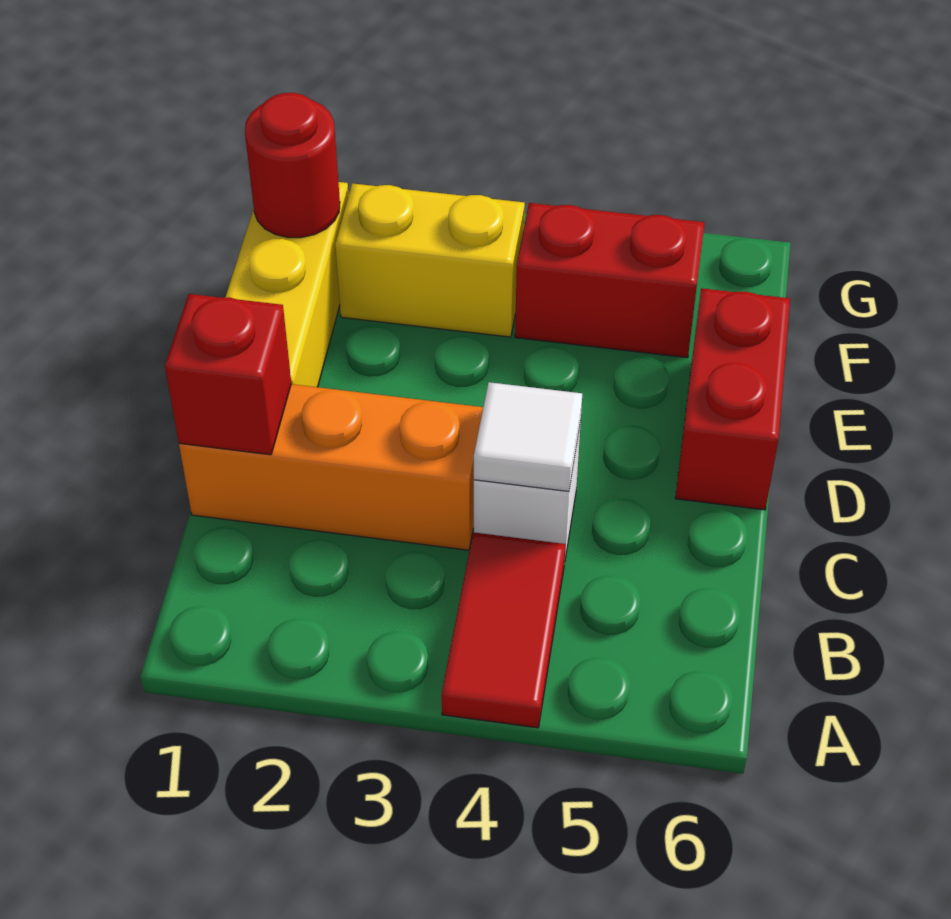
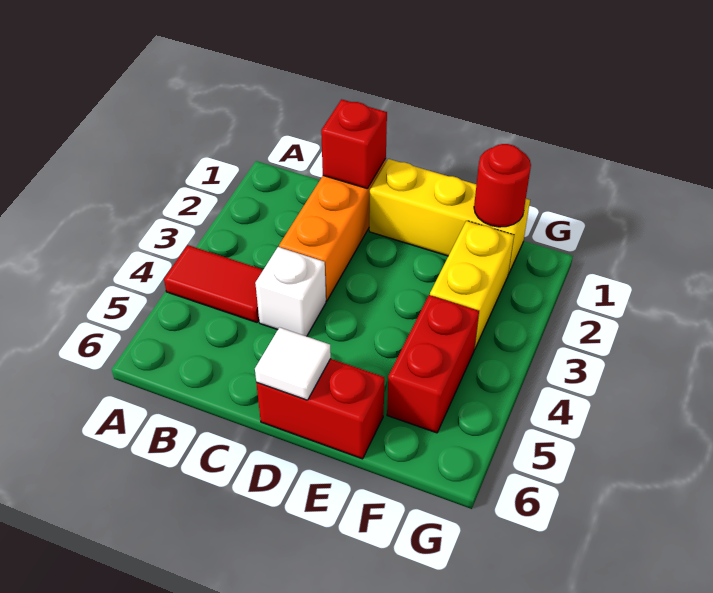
white 1x1 tile [474,382,582,491] -> white 1x1 tile moved to [255,327,331,400]

